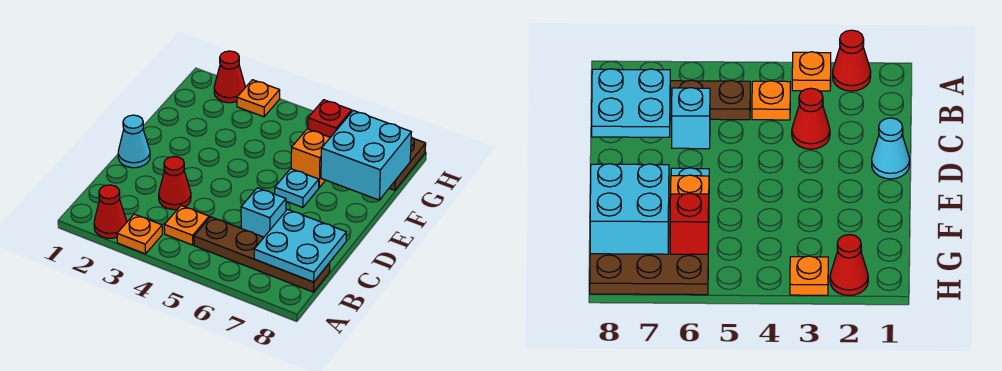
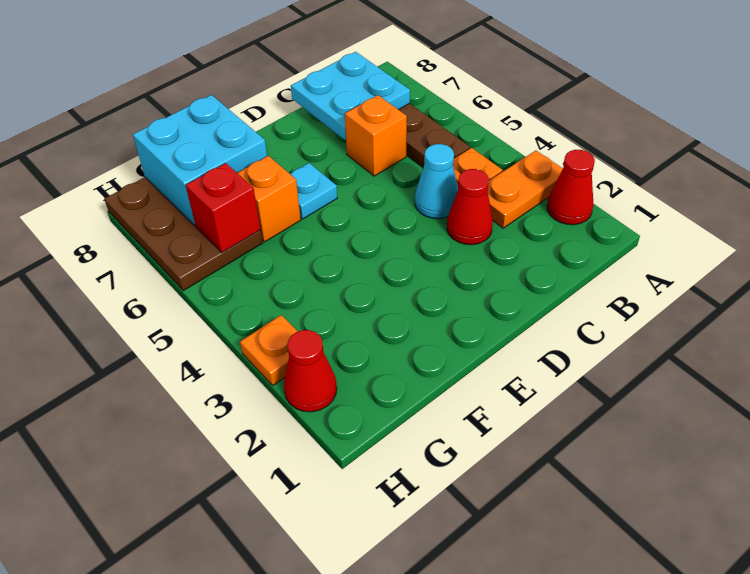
orange 1x1 plate [117,214,162,254] -> orange 1x2 plate [488,151,563,228]
cyan 1x1 brick [241,188,286,237] -> orange 1x1 brick [345,95,407,176]
cyan 1x1 cone [118,115,150,168] -> cyan 1x1 cone moved to [415,144,458,219]

